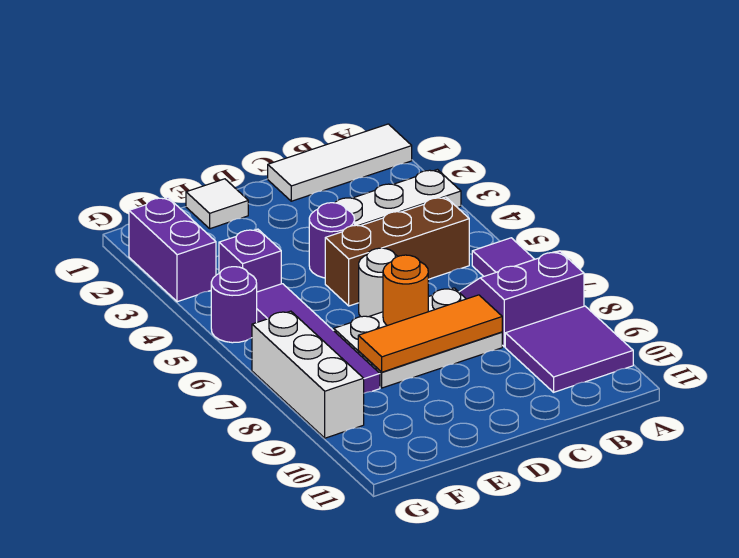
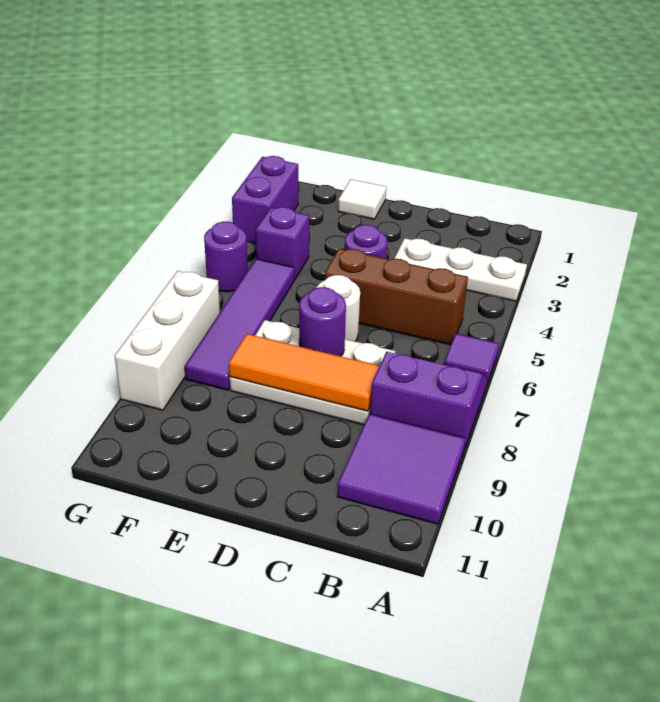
white 1x3 tile [268,124,412,201] -> none
orange 1x1 round brick [383,255,428,326] -> purple 1x1 round brick [299,287,346,356]

